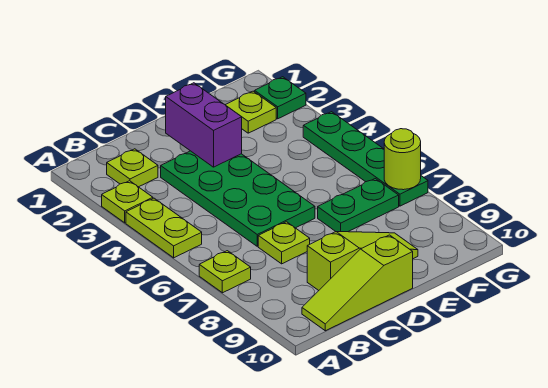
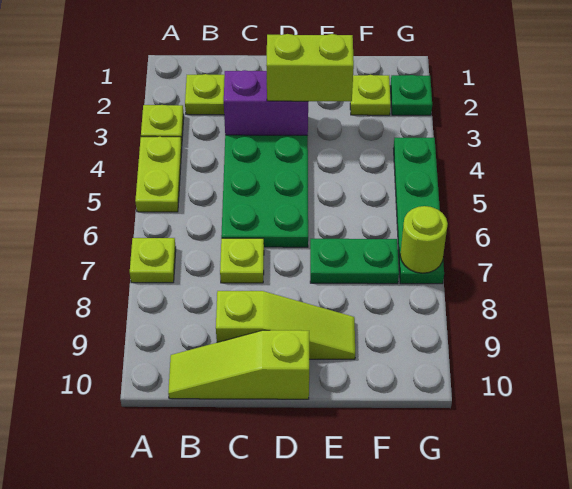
purple 1x2 brick [166,83,242,167] -> purple 1x2 brick turned to [224,70,308,135]
none -> lime 1x2 brick [266,34,354,101]

